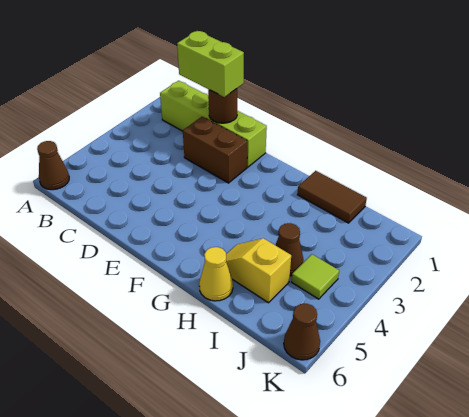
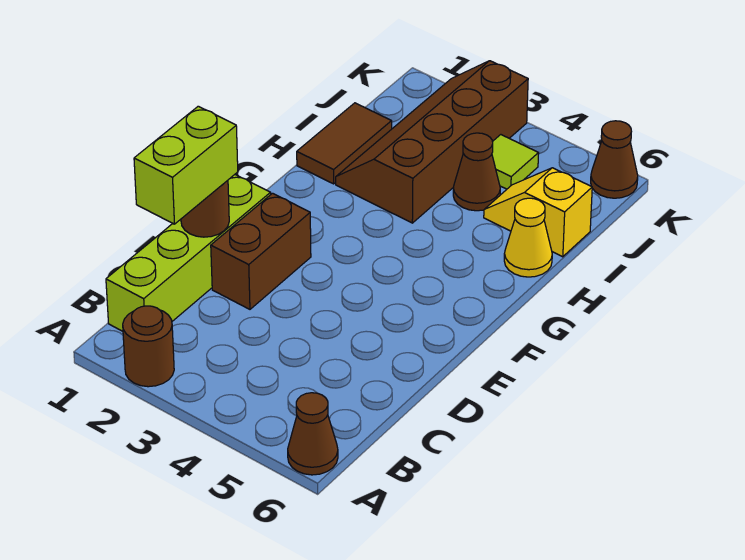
none -> brown 1x1 round brick [123,306,174,387]
none -> brown 2x4 slope [336,61,528,223]
yellow 1x2 slope [226,238,291,303] -> yellow 1x2 slope turned to [484,168,592,257]

